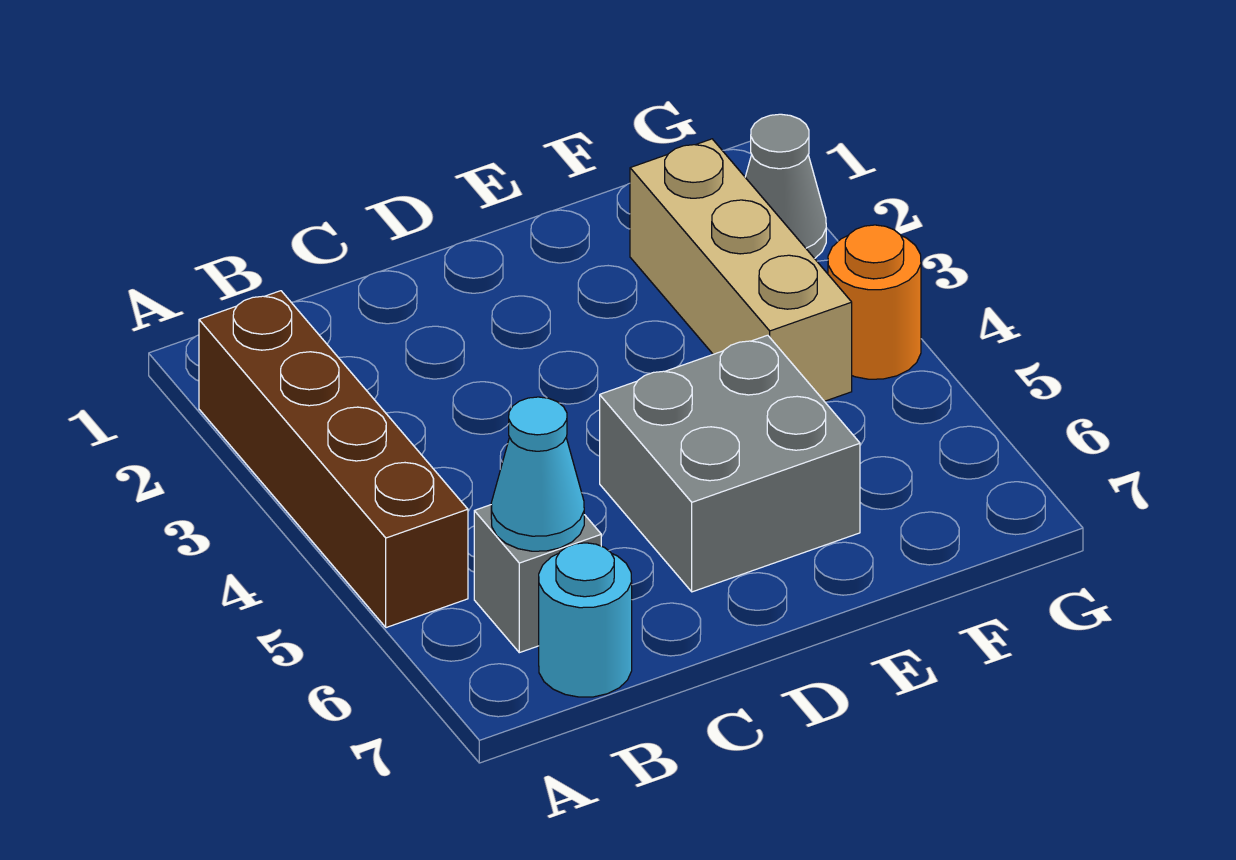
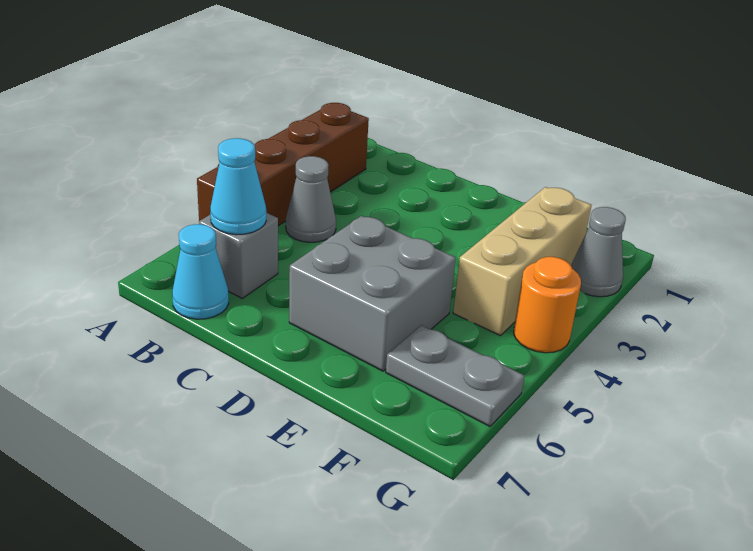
none -> grey 1x1 cone [286,156,336,242]
cyan 1x1 round brick [539,543,632,697] -> cyan 1x1 cone [172,224,229,319]
none -> grey 1x2 plate [386,325,524,426]

